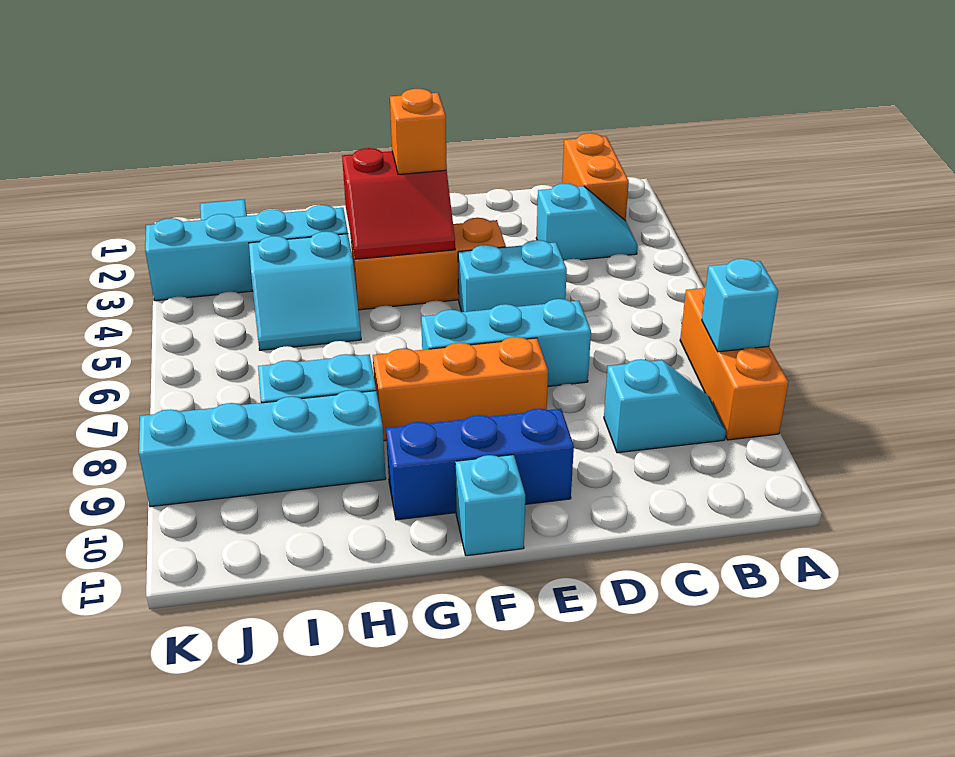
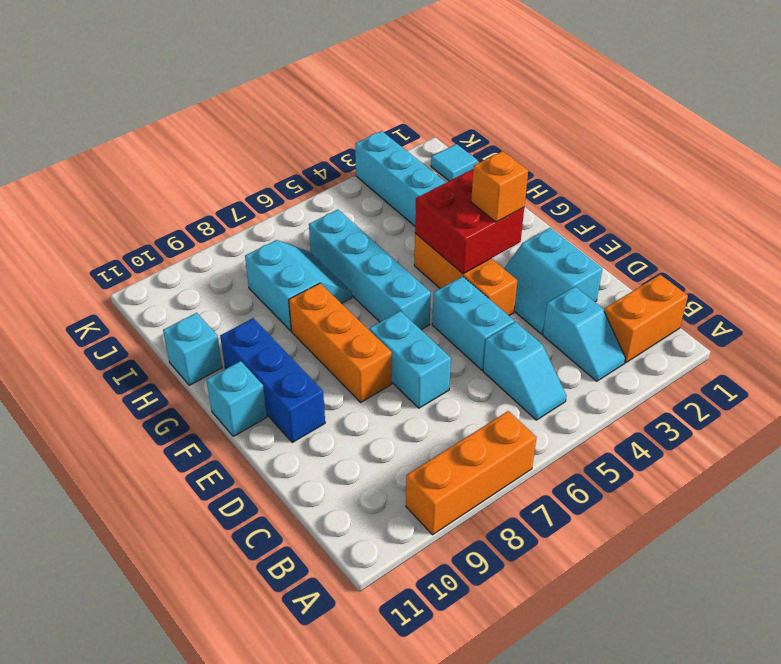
cyan 1x1 brick [702,259,778,352] -> cyan 1x1 brick moved to [163,313,222,385]
cyan 1x2 slope [604,359,726,453] -> cyan 1x2 slope moved to [483,322,566,420]
cyan 1x3 brick [421,299,591,386] -> cyan 1x2 brick [369,311,451,408]
red 2x2 slope [342,148,455,259] -> red 2x2 brick [415,169,524,274]
cyan 2x2 slope [249,231,361,350] -> cyan 2x2 slope moved to [504,228,602,334]
cyan 1x4 brick [139,390,386,507] -> cyan 1x4 brick moved to [309,210,431,330]

